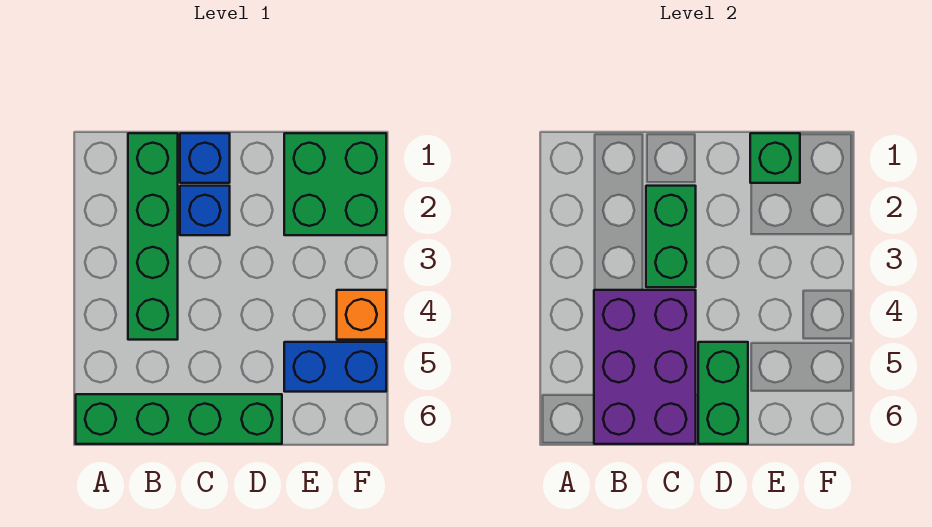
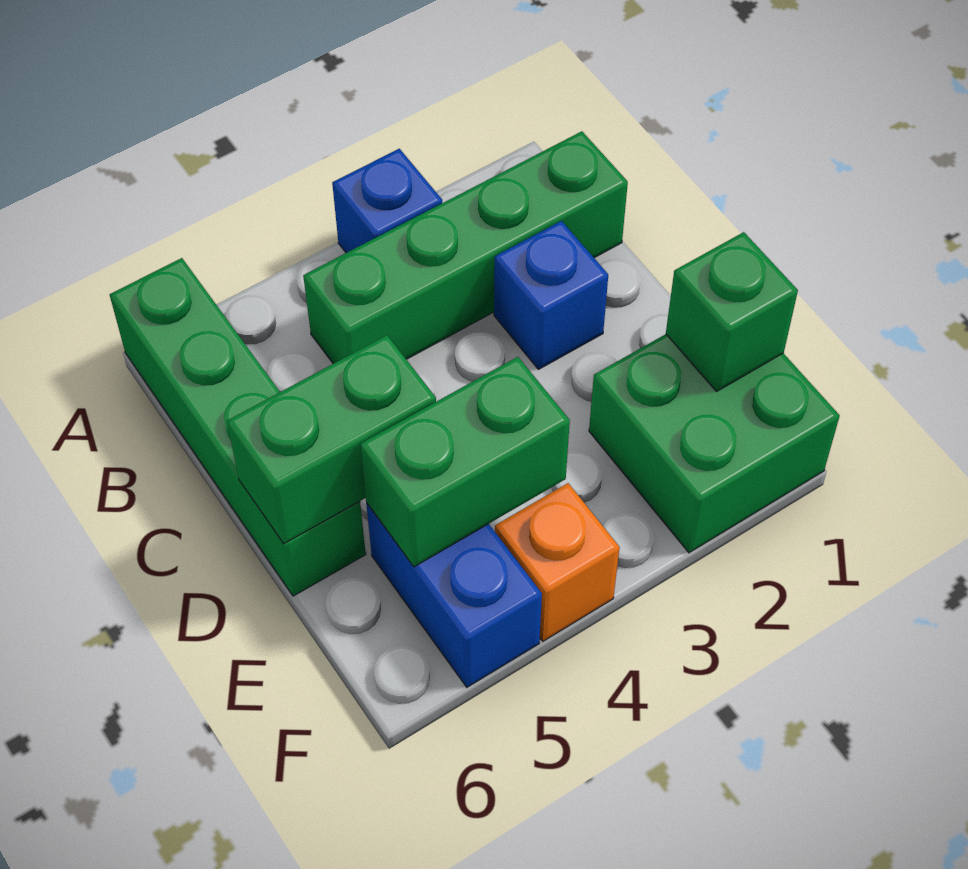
purple 2x3 brick [594,290,696,444] -> none
blue 1x1 brick [180,133,230,183] -> blue 1x1 brick moved to [332,149,442,253]
green 1x2 brick [646,186,696,287] -> green 1x2 brick moved to [360,357,570,567]

